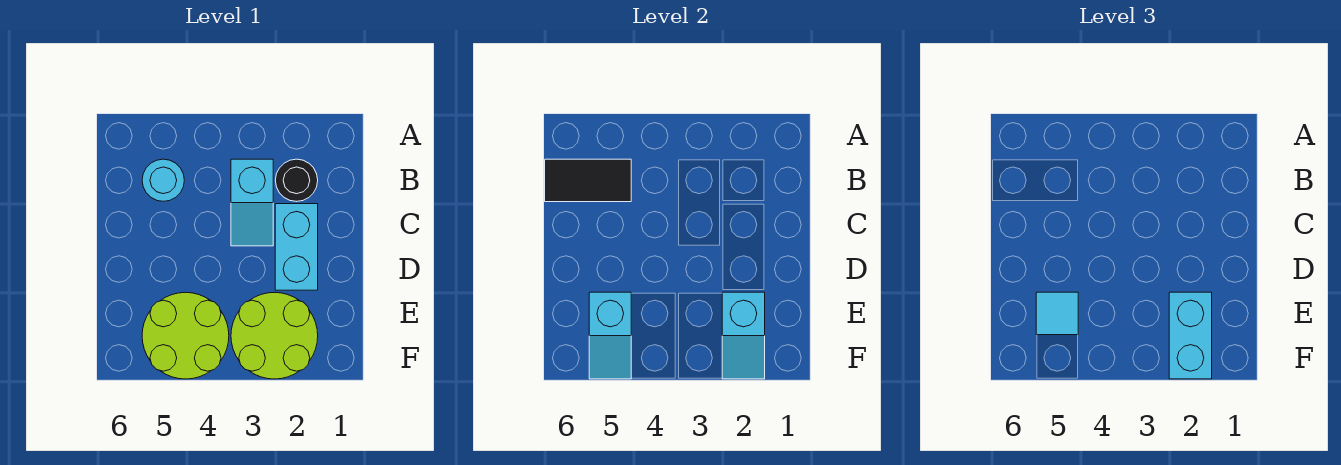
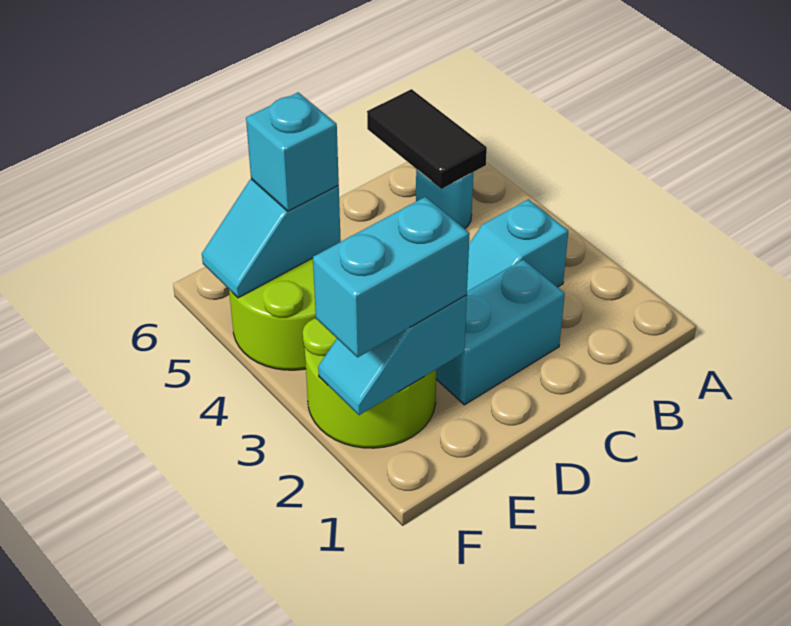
black 1x1 round brick [275,159,318,201] -> none
cyan 1x1 tile [1036,292,1078,335] -> cyan 1x1 brick [246,92,339,211]

